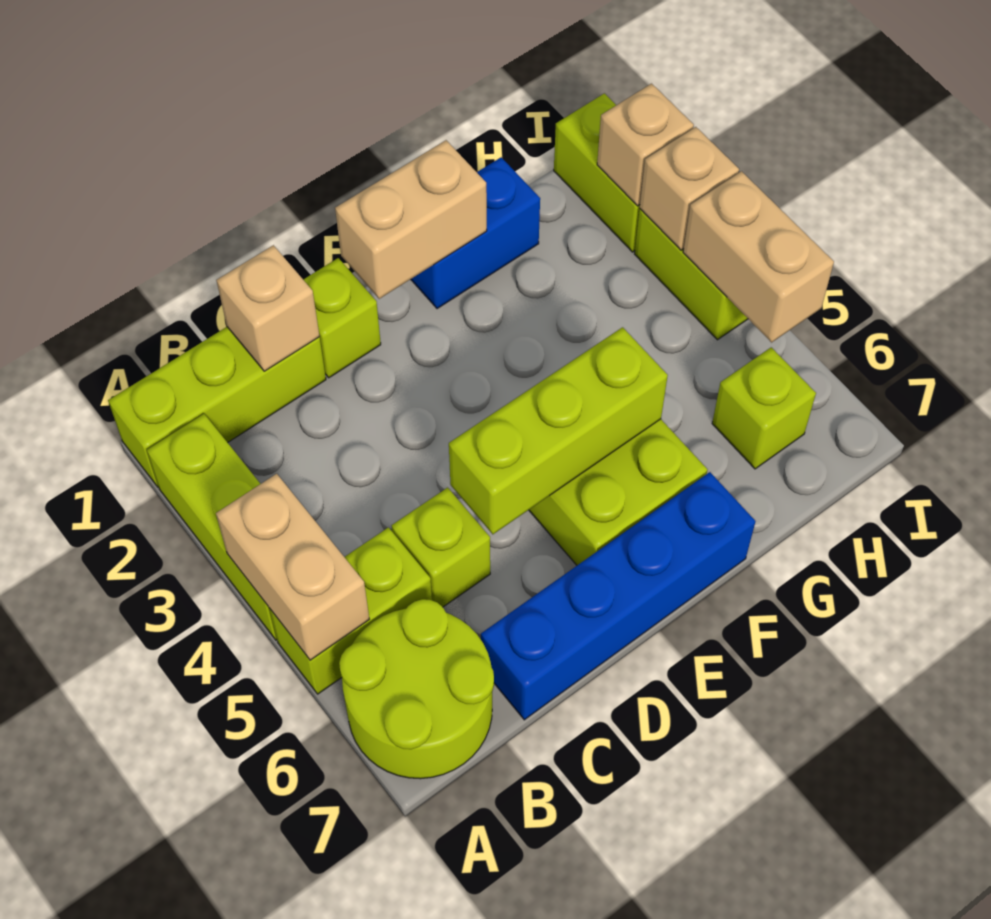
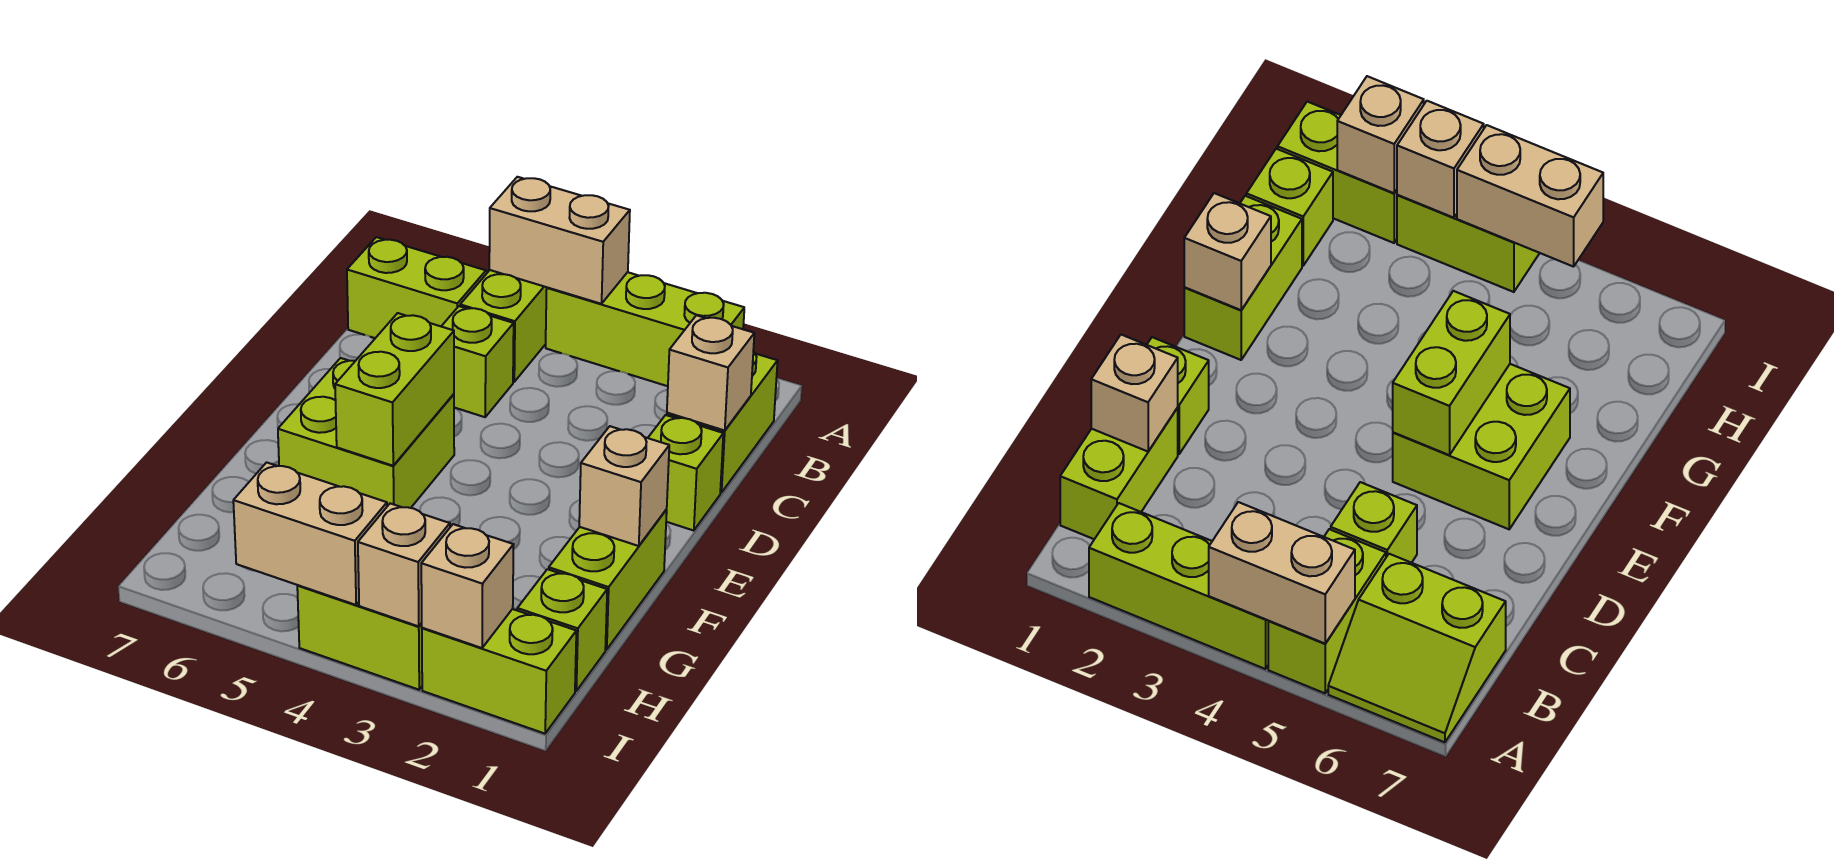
lime 1x3 brick [108,327,326,487] -> lime 1x2 brick [667,352,778,493]
lime 2x2 round brick [339,599,494,779] -> lime 2x2 slope [347,237,488,338]
blue 1x4 brick [481,472,755,720] -> none
lime 1x3 brick [449,327,668,534] -> lime 1x2 brick [335,313,454,466]
tan 1x2 brick [335,140,487,299] -> tan 1x1 brick [579,426,669,546]
blue 1x2 brick [411,157,540,309] -> lime 1x2 brick [549,510,667,649]
lime 1x1 brick [712,347,816,469] -> lime 1x1 brick moved to [517,569,607,691]

